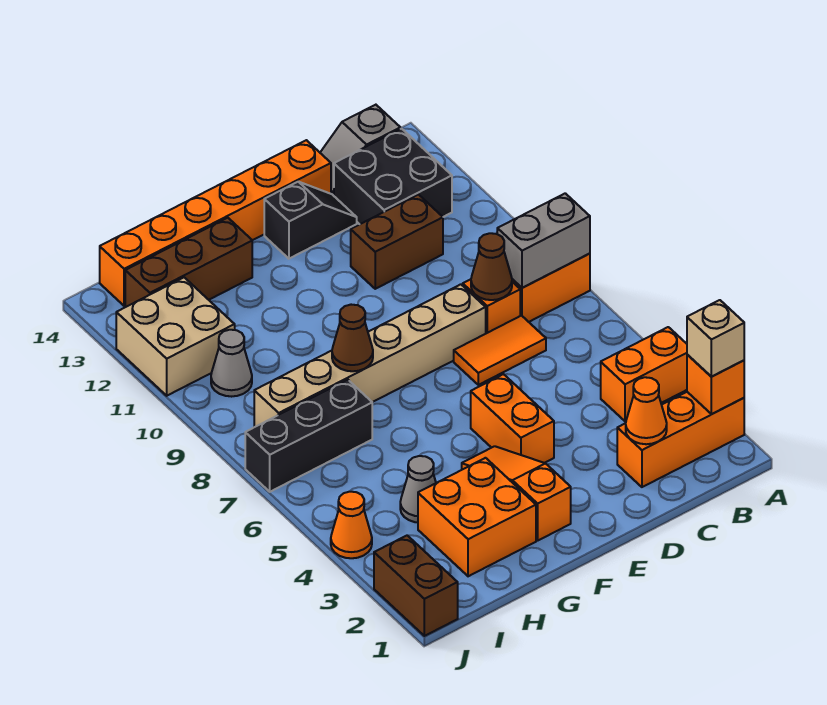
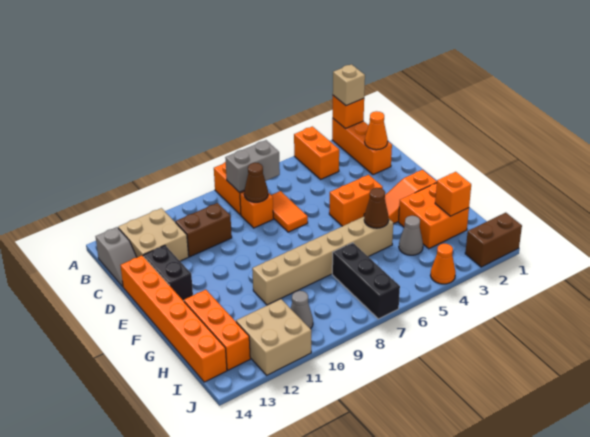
grey 1x2 brick [497,193,590,288] -> grey 1x2 brick turned to [225,140,280,192]
black 2x2 brick [334,129,452,224] -> tan 2x2 brick [118,208,189,261]
brown 1x2 brick [351,194,443,289] -> brown 1x2 brick turned to [175,203,232,257]
tan 1x6 brick [254,284,486,427] -> tan 1x6 brick turned to [252,217,393,305]
black 1x2 slope [264,182,357,259] -> black 1x2 brick [144,245,193,301]
brown 1x1 cone [332,305,373,371] -> brown 1x1 cone moved to [364,188,389,228]
brown 1x3 brick [125,218,252,307] -> orange 1x3 brick [184,290,250,370]
none -> orange 1x1 brick [435,172,471,216]

